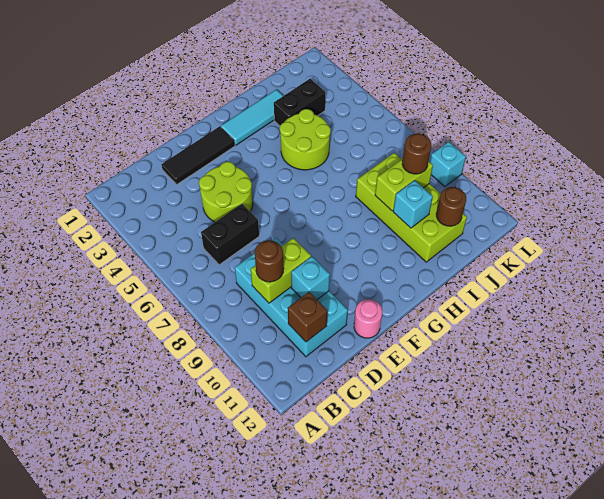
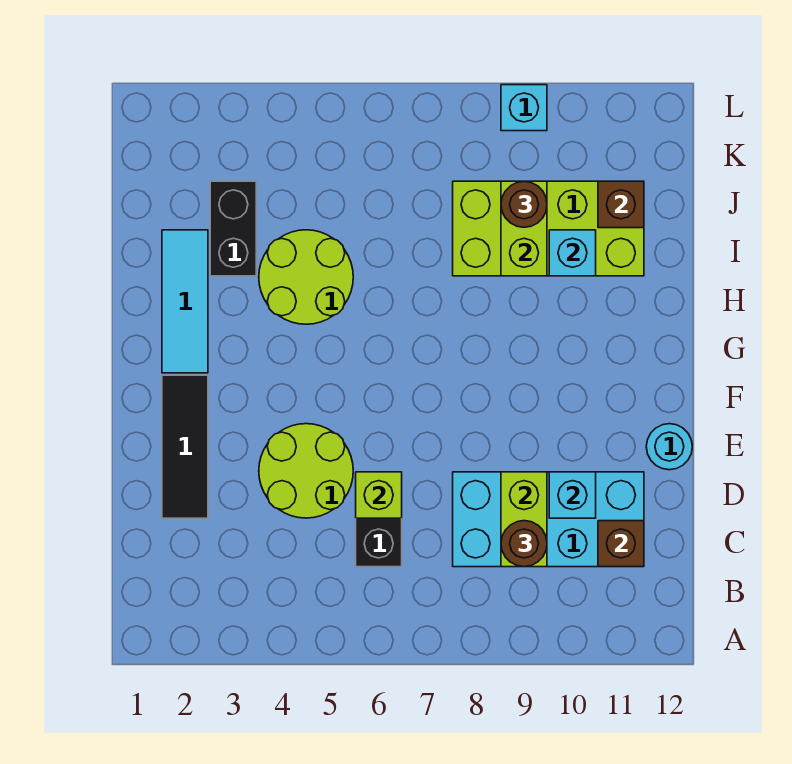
none -> lime 1x1 brick [356,472,402,518]
pink 1x1 round brick [354,299,382,338] -> cyan 1x1 round brick [646,424,692,470]
brown 1x1 round brick [436,187,466,226] -> brown 1x1 brick [598,181,644,228]

